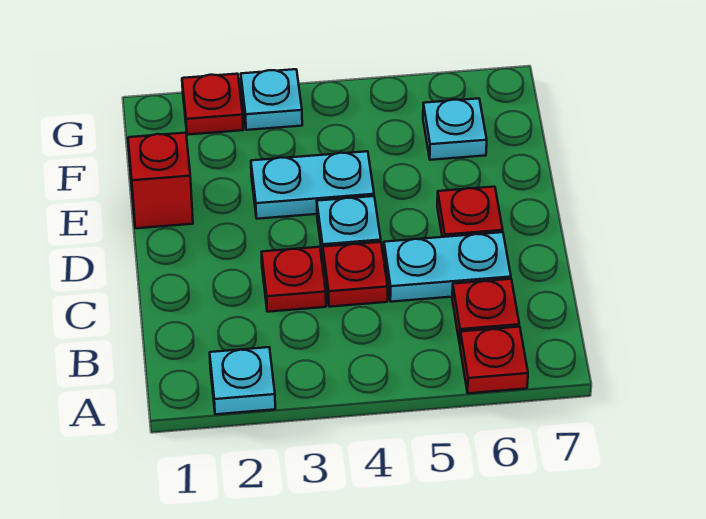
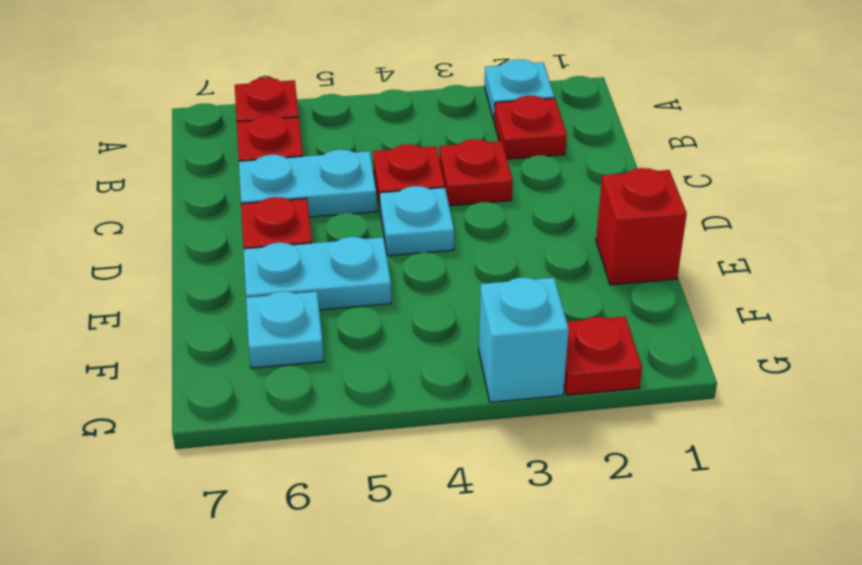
none -> red 1x1 plate [494,96,567,159]
cyan 1x2 plate [251,151,374,219] -> cyan 1x2 plate moved to [243,237,391,310]
cyan 1x1 plate [241,69,302,130] -> cyan 1x1 brick [479,278,569,402]

